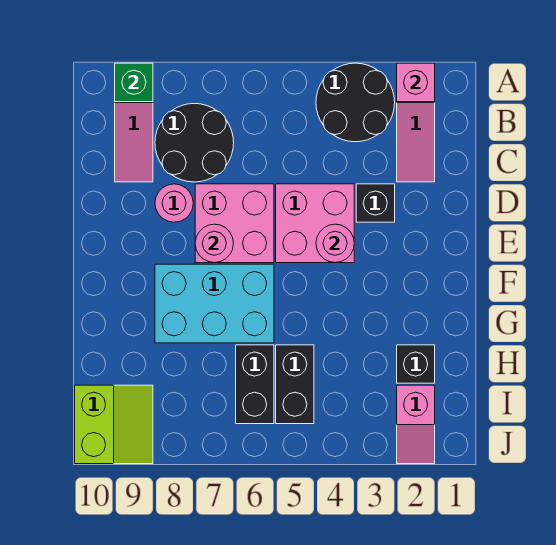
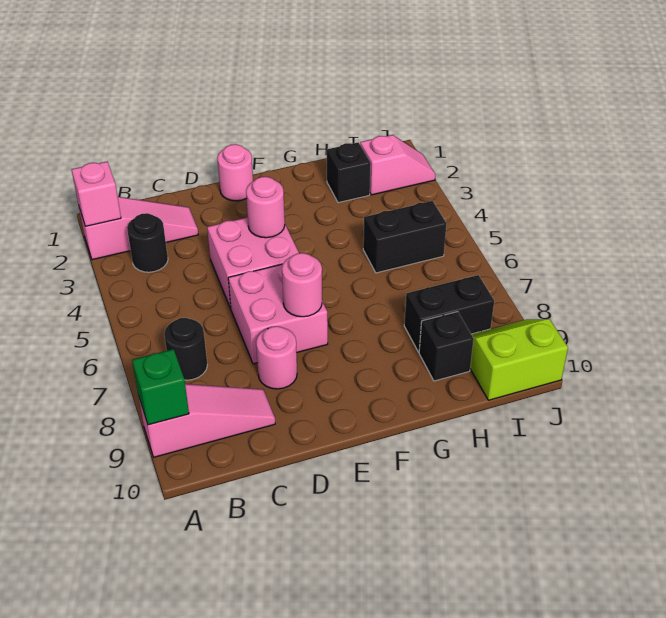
black 2x2 round brick [316,63,395,142] -> black 1x1 round brick [127,213,168,272]
black 2x2 round brick [155,104,234,182] -> black 1x1 round brick [164,318,207,380]
black 1x1 brick [356,184,395,222] -> black 1x1 brick moved to [419,312,474,381]
none -> pink 1x1 round brick [217,144,253,201]
cyan 2x3 brick [155,264,274,343] -> none
black 1x2 brick [236,345,274,424] -> black 1x2 brick moved to [404,275,494,352]

